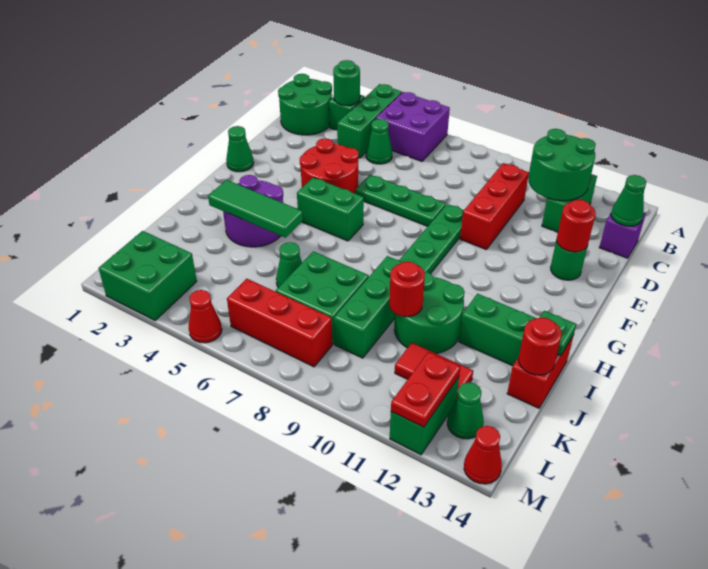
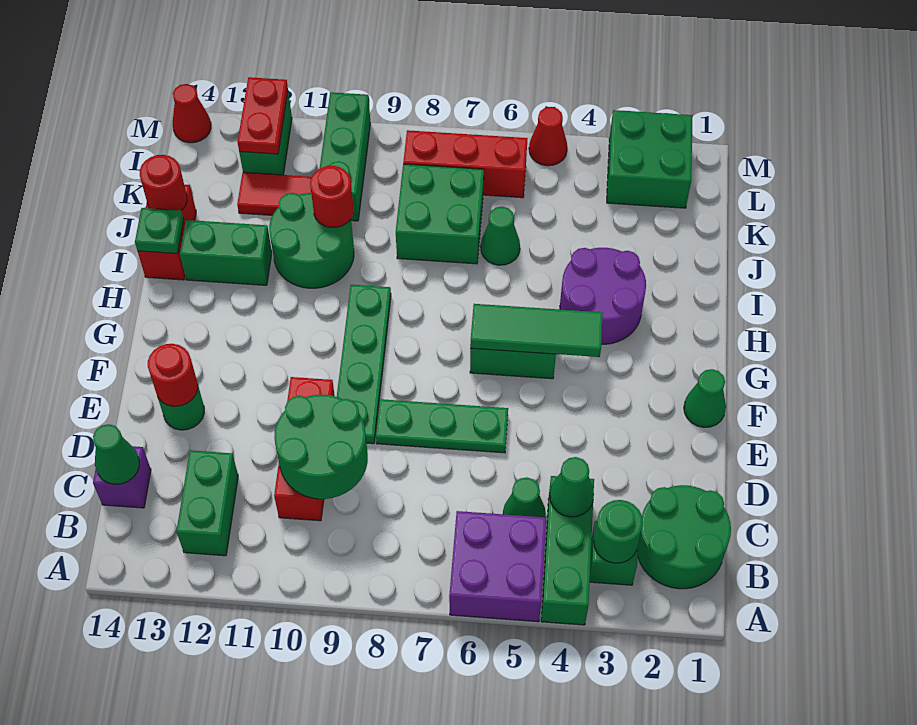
green 2x2 round brick [528,129,596,201] -> green 2x2 round brick moved to [274,395,368,499]
red 2x2 round brick [300,138,359,194] -> none
green 1x3 tile [208,180,303,238] -> green 1x3 tile moved to [470,304,603,357]
green 1x3 brick [334,256,402,358] -> green 1x3 brick moved to [320,92,370,221]
green 1x1 cone [447,382,484,439] -> green 1x1 cone moved to [550,457,594,517]

